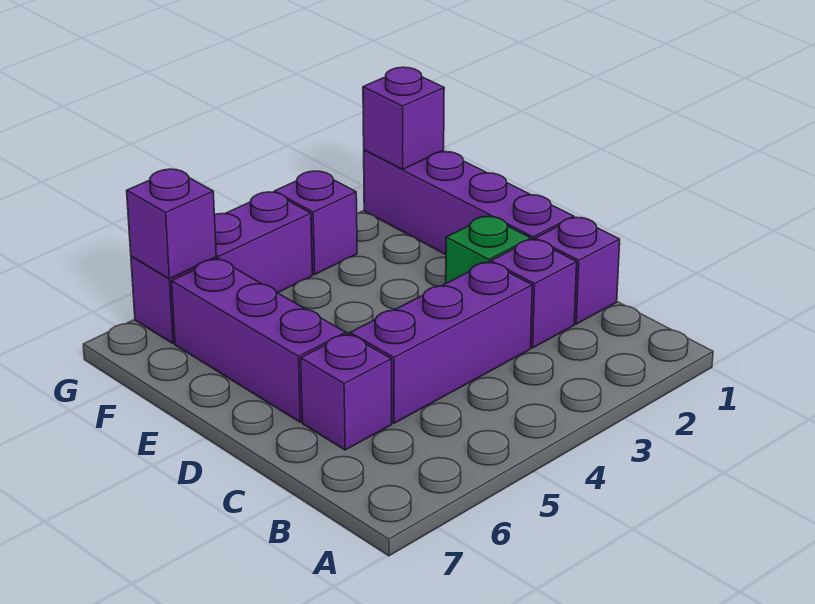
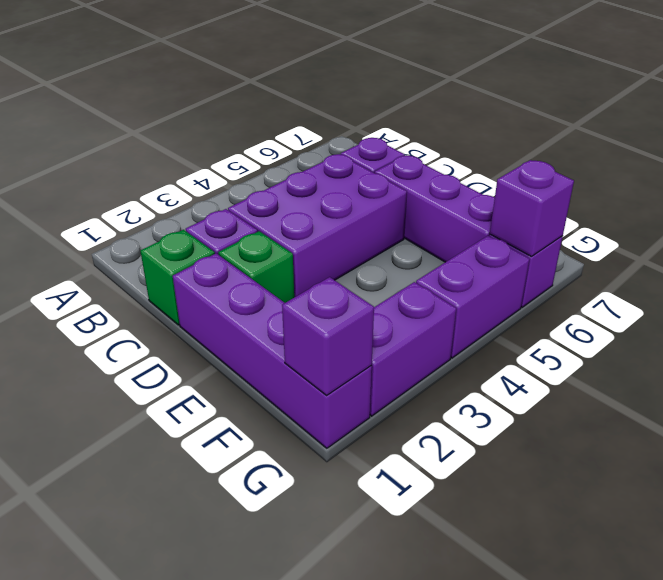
purple 1x1 brick [535,218,620,324] -> green 1x1 brick [141,230,215,325]
purple 1x3 brick [350,262,532,423] -> purple 2x3 brick [228,154,407,297]
purple 1x1 brick [274,171,357,275] -> purple 1x2 brick [370,282,456,416]

